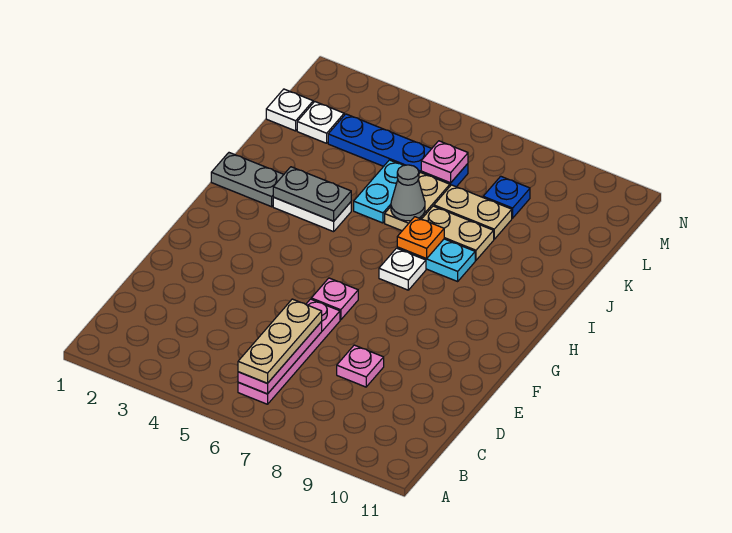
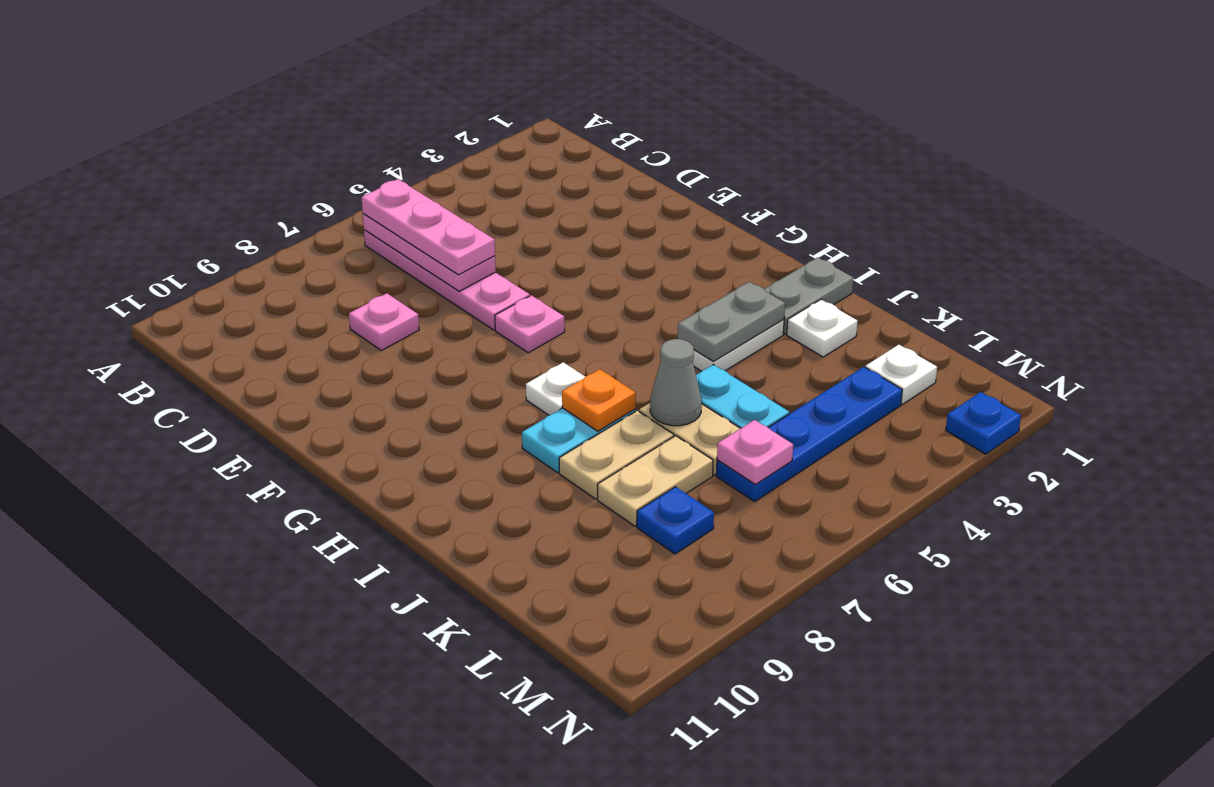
tan 1x3 plate [238,299,322,383] -> pink 1x3 plate [361,179,495,275]
white 1x1 plate [266,89,313,131] -> white 1x1 plate moved to [787,300,858,357]
none -> blue 1x1 plate [946,392,1021,454]

